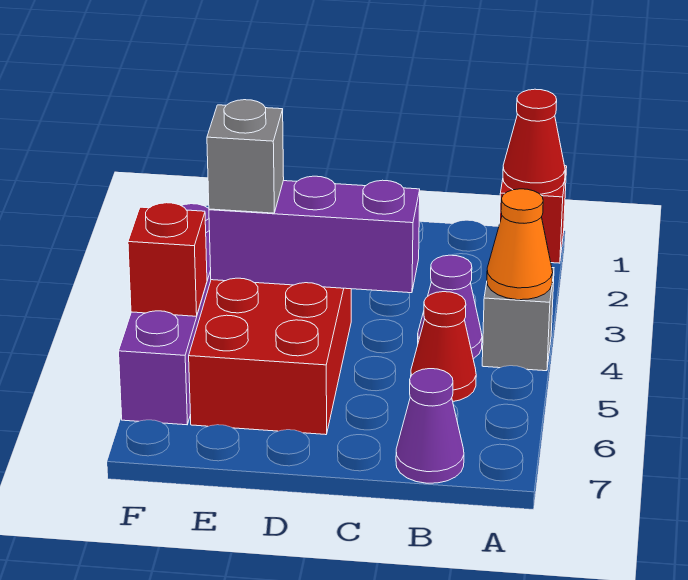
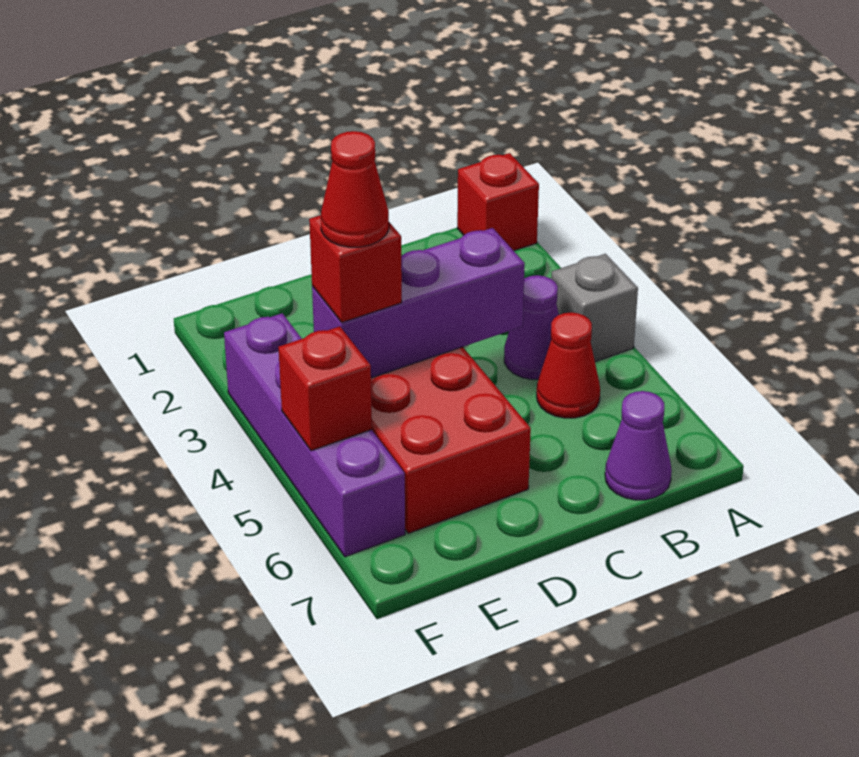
red 1x1 cone [503,89,565,194] -> red 1x1 cone moved to [321,131,389,247]
orange 1x1 cone [487,189,553,300] -> none
grey 1x1 brick [207,100,284,213] -> red 1x1 brick [309,215,402,322]

